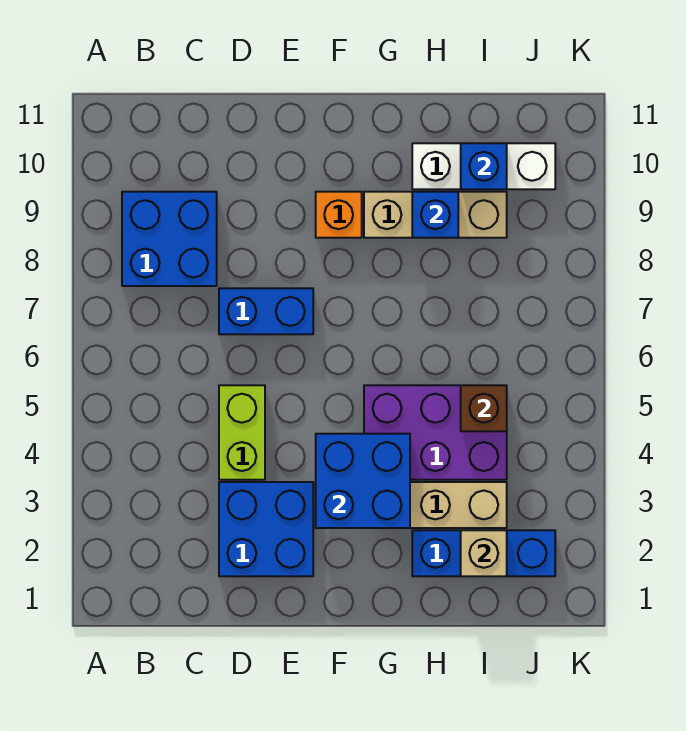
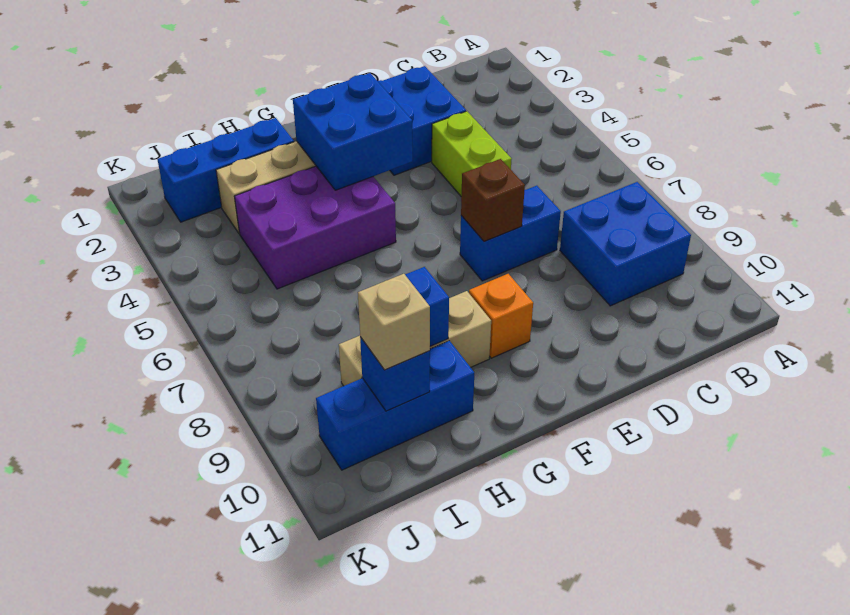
white 1x3 brick [412,143,555,189] -> blue 1x3 brick [316,341,474,470]
tan 1x1 brick [461,530,507,576] -> tan 1x1 brick moved to [358,274,430,370]
brown 1x1 brick [461,385,507,431] -> brown 1x1 brick moved to [461,159,525,241]

